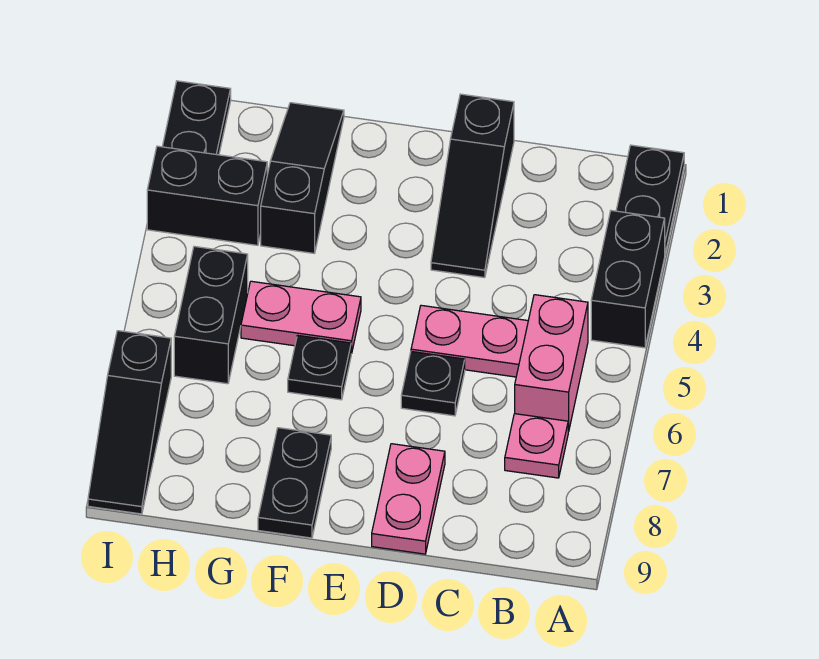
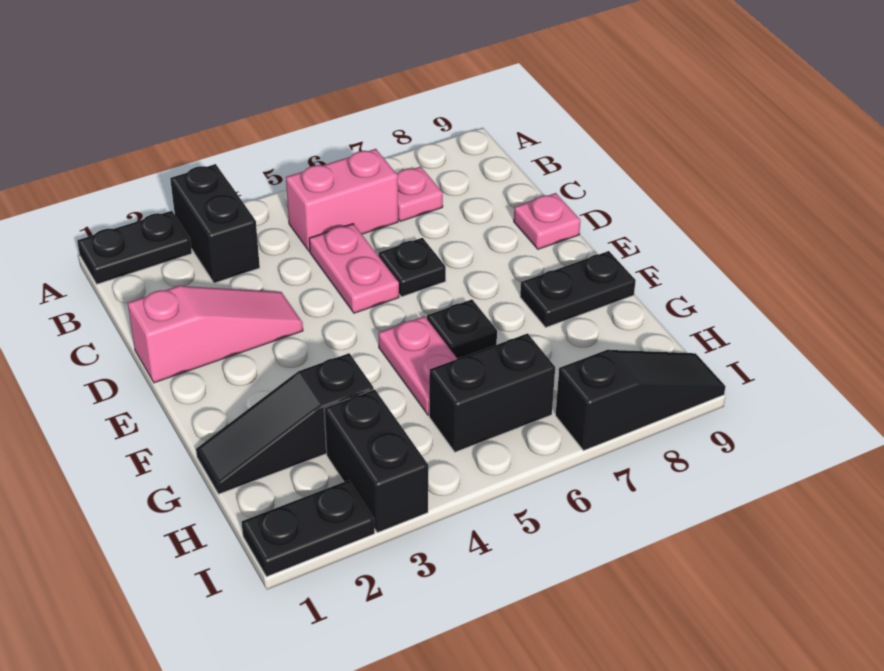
black 1x2 brick [591,211,665,348] -> black 1x2 brick turned to [170,164,260,283]
black 1x3 slope [431,94,514,278] -> pink 1x3 slope [128,286,303,383]
pink 1x2 plate [372,444,445,554] -> pink 1x1 plate [514,193,581,249]

